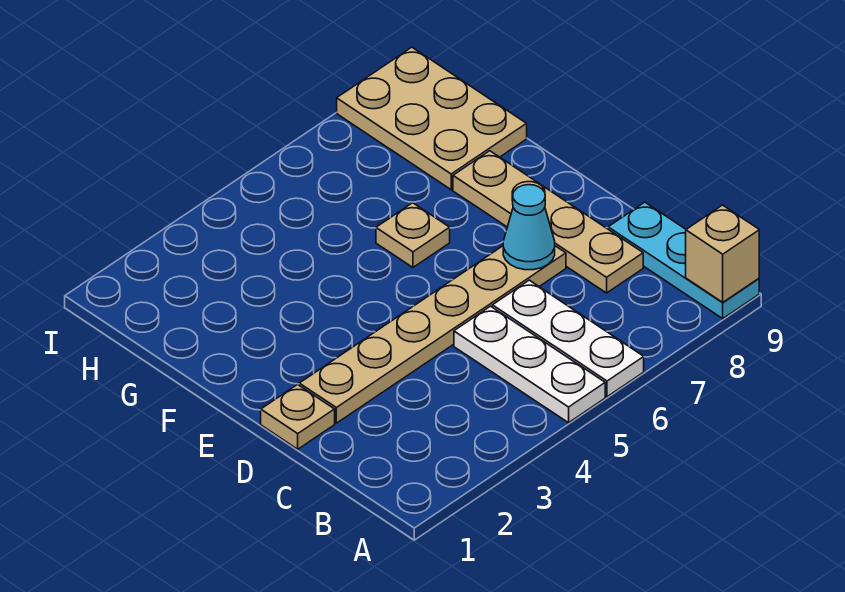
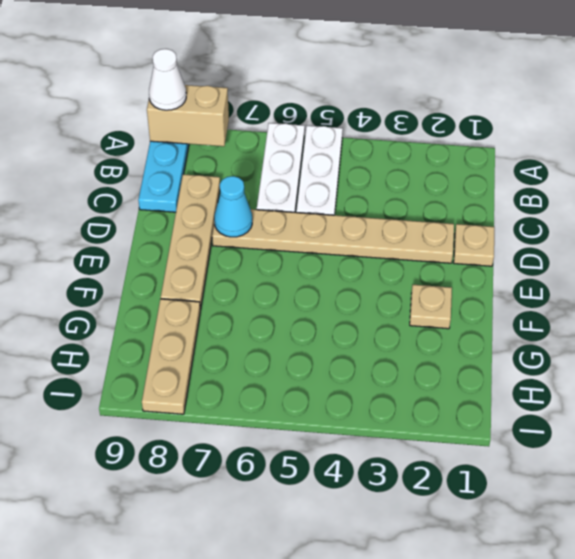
tan 1x1 brick [686,205,759,302] -> tan 1x2 brick [147,85,229,146]
none -> white 1x1 cone [149,49,186,110]
tan 1x1 plate [376,203,450,267] -> tan 1x1 plate moved to [410,285,452,329]
tan 2x3 plate [337,47,527,190] -> tan 1x3 plate [142,299,200,414]

